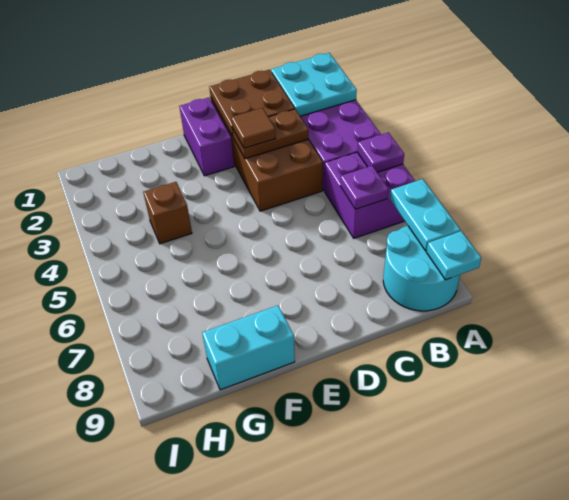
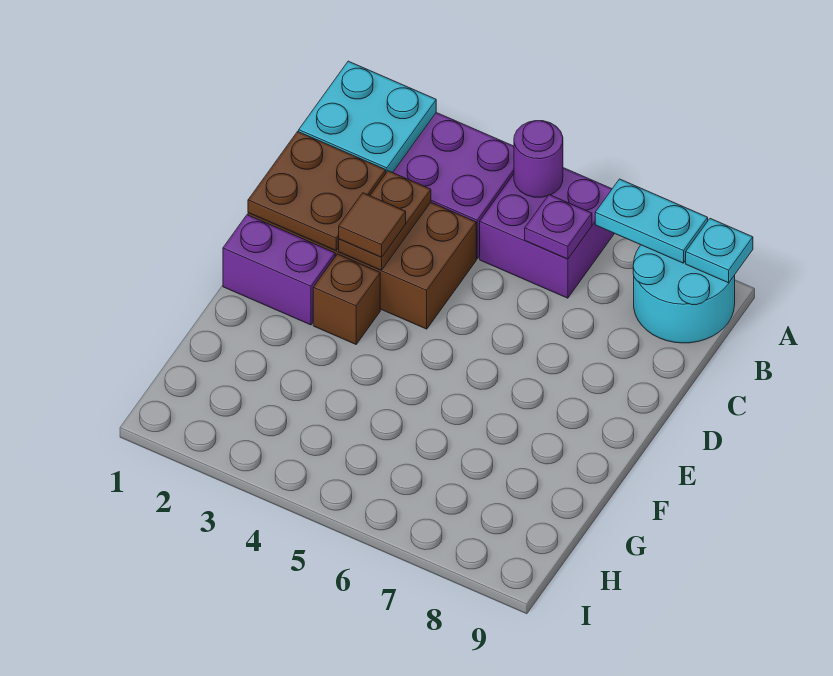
purple 1x1 plate [357,133,404,172] -> purple 1x1 round brick [514,121,563,197]
cyan 1x2 brick [202,306,295,390] -> none
brown 1x1 brick [143,182,192,244] -> brown 1x1 brick moved to [313,254,380,344]

